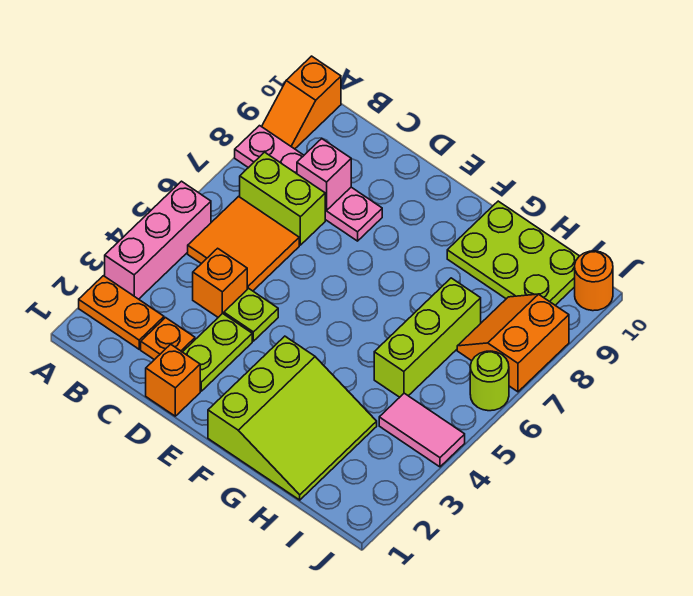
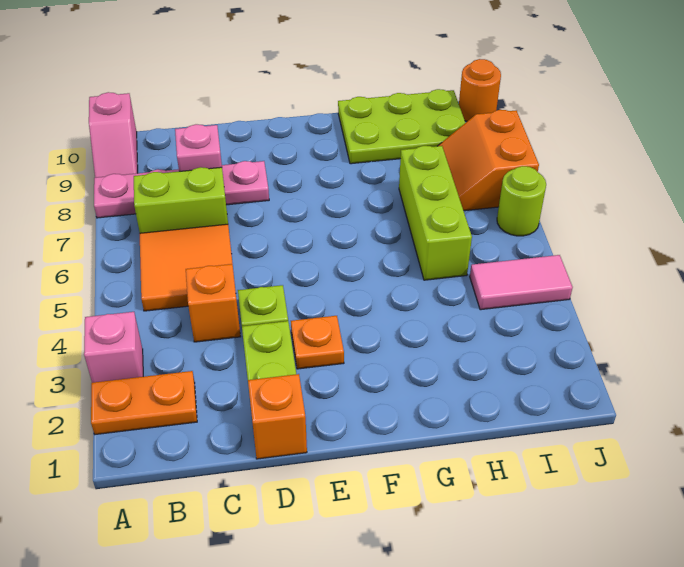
pink 1x3 brick [105,181,211,299] -> pink 1x1 brick [84,312,143,383]
orange 1x2 slope [262,56,341,149] -> pink 1x2 slope [89,92,138,177]
orange 1x1 plate [141,318,195,360] -> orange 1x1 plate moved to [291,316,344,369]
lime 3x3 slope [208,336,377,500] -> none

